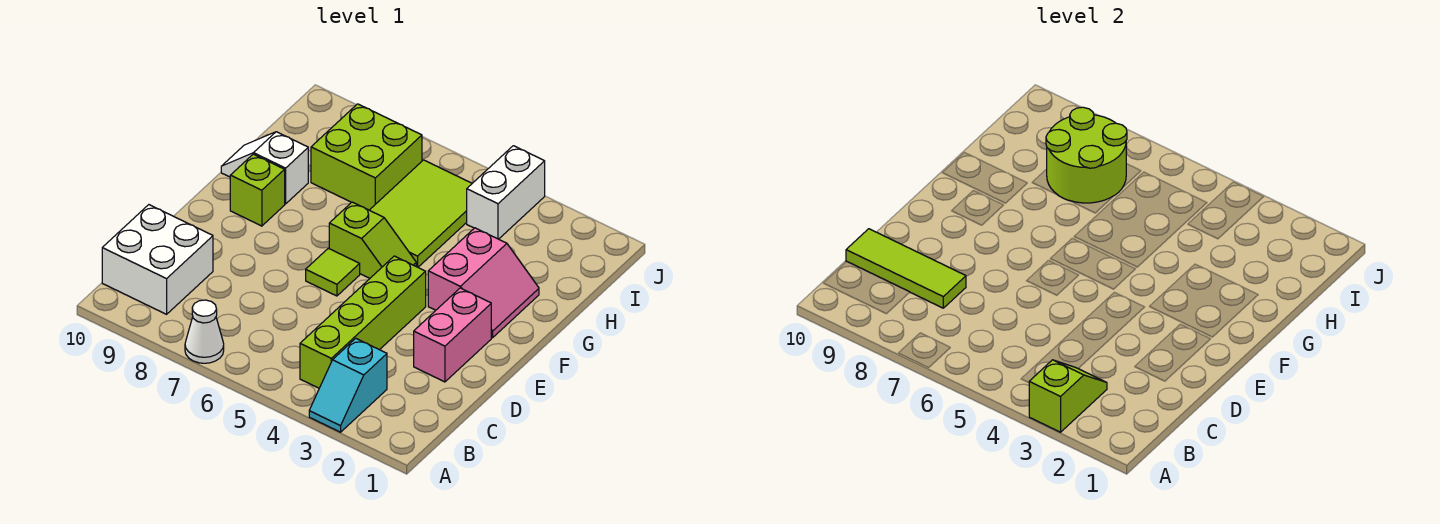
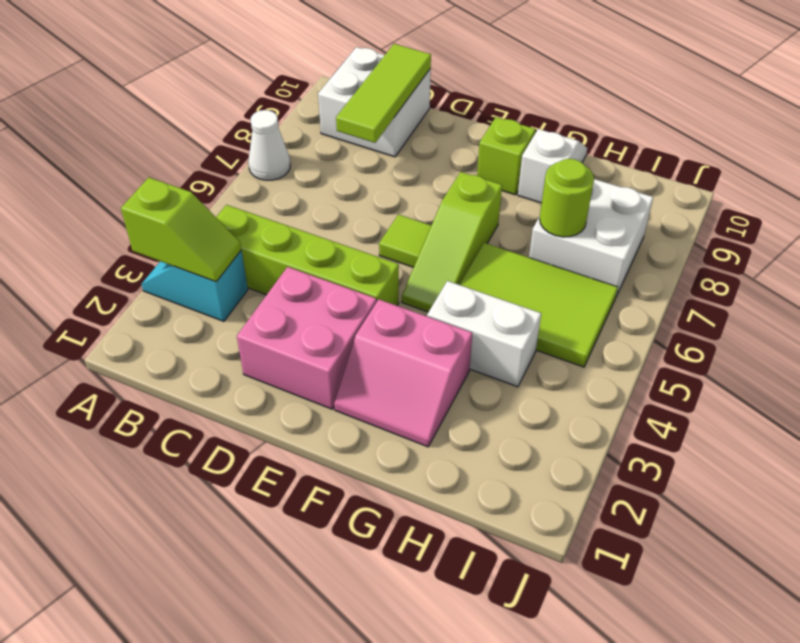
pink 1x2 brick [414,288,491,382] -> pink 2x2 brick [237,267,377,409]
lime 1x2 slope [329,202,416,278] -> lime 1x3 slope [402,172,502,312]
lime 2x2 brick [311,104,422,210] -> white 2x2 brick [529,179,653,296]
lime 2x2 round brick [1046,107,1127,203] -> lime 1x1 round brick [540,159,594,237]
white 1x2 brick [467,146,545,239] -> white 1x2 brick moved to [427,281,541,387]

